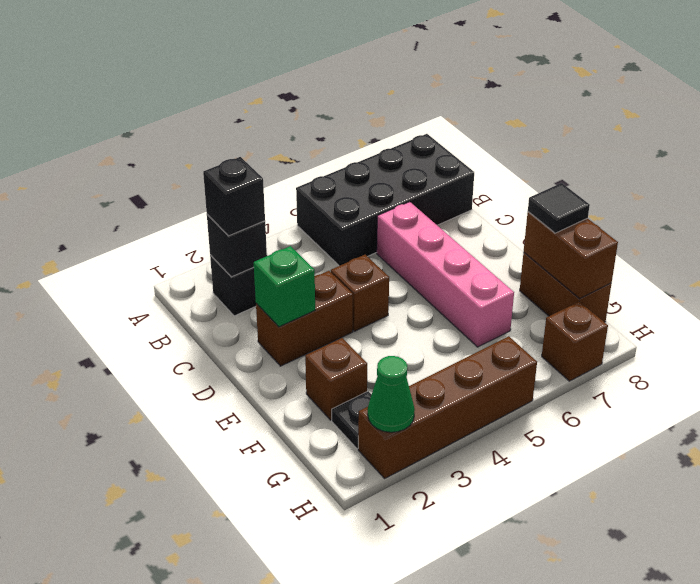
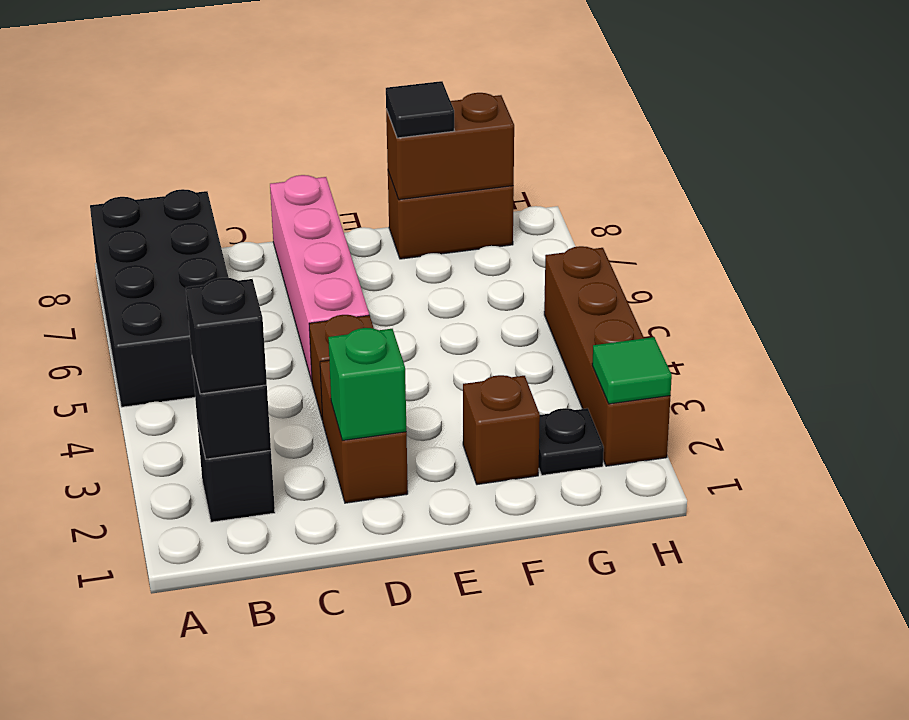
pink 1x4 brick [377,202,514,347] -> pink 1x4 brick turned to [270,175,369,381]
green 1x1 cone [368,356,415,432] -> green 1x1 tile [592,337,672,404]
brown 1x1 brick [542,301,608,381] -> none

